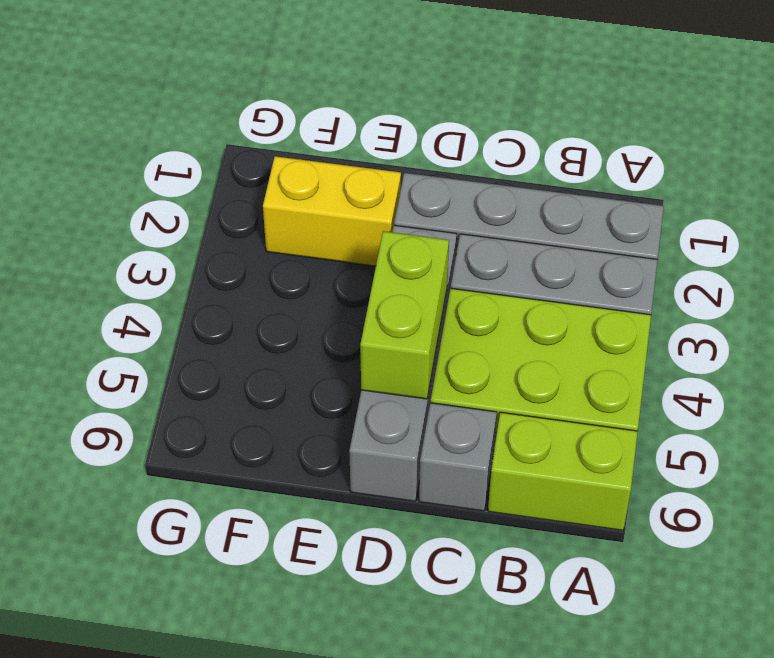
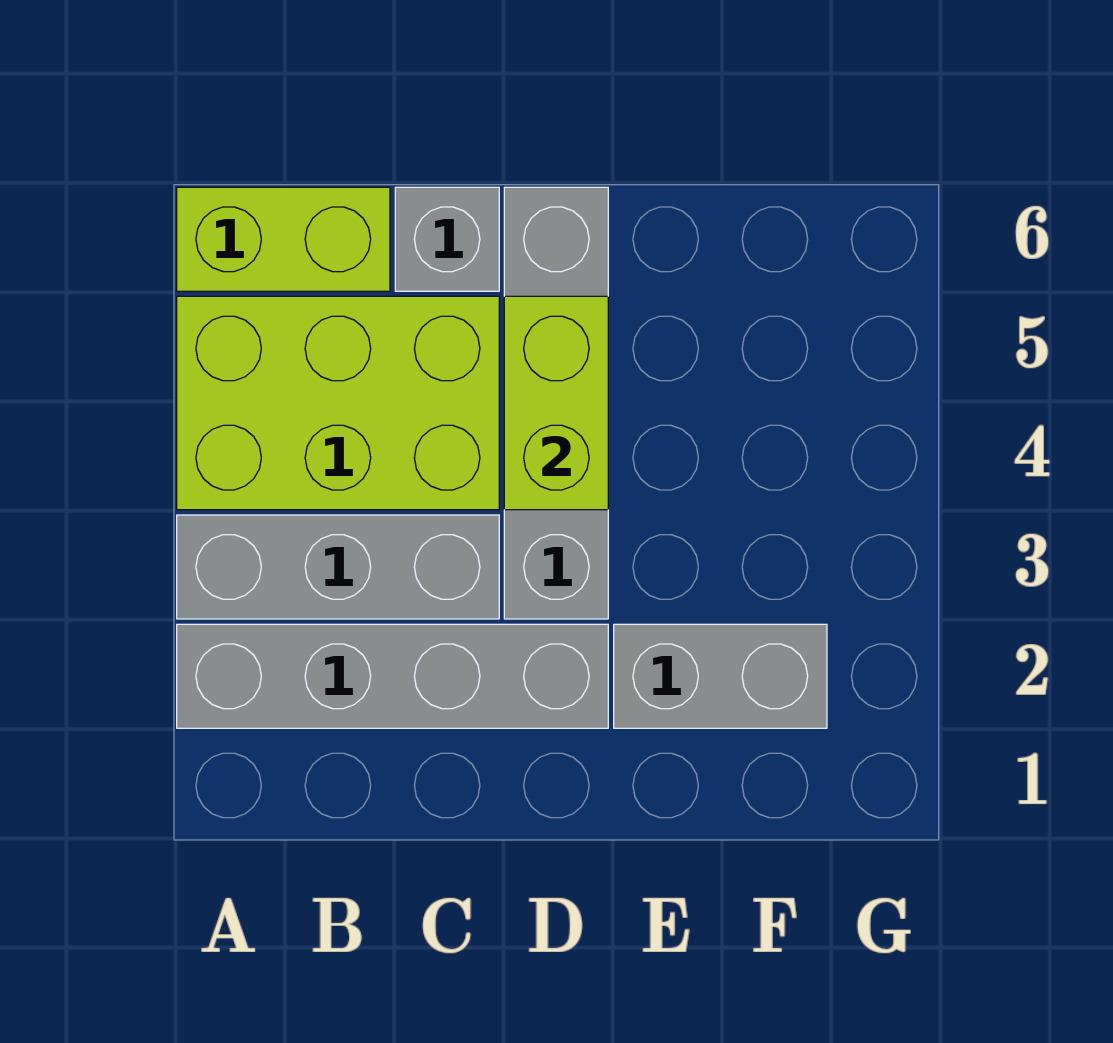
yellow 1x2 brick [263,156,401,266] -> grey 1x2 brick [614,624,827,728]

